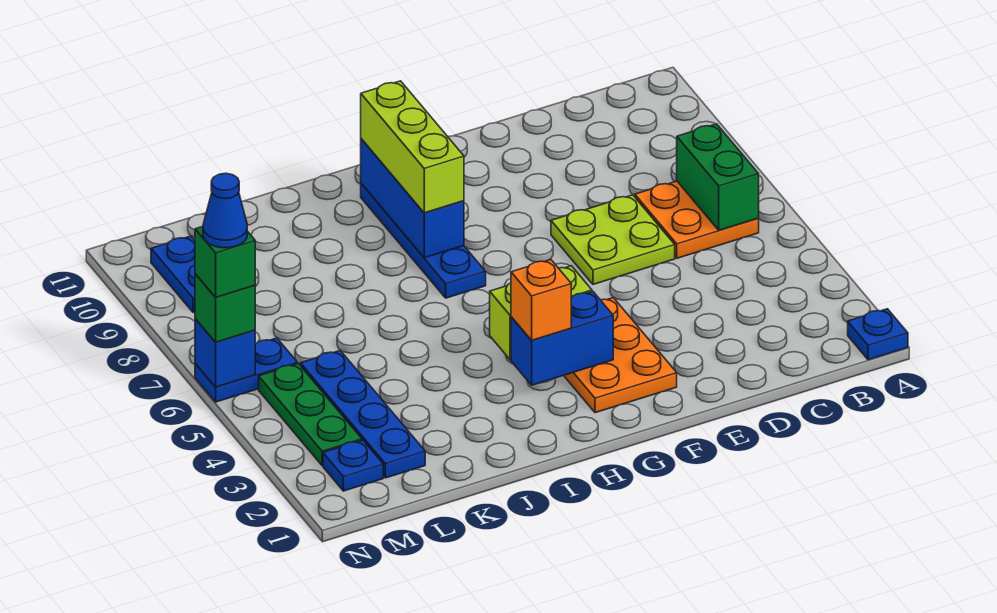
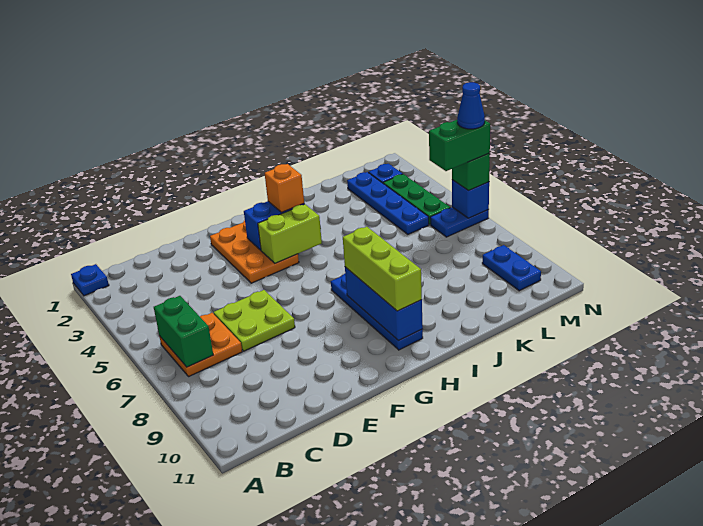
green 1x1 brick [195,227,255,297] -> green 1x2 brick [429,120,490,171]

